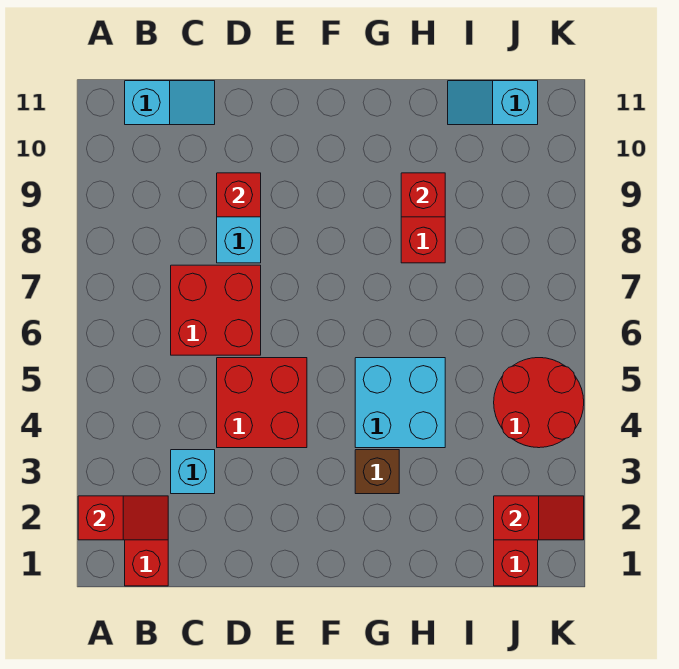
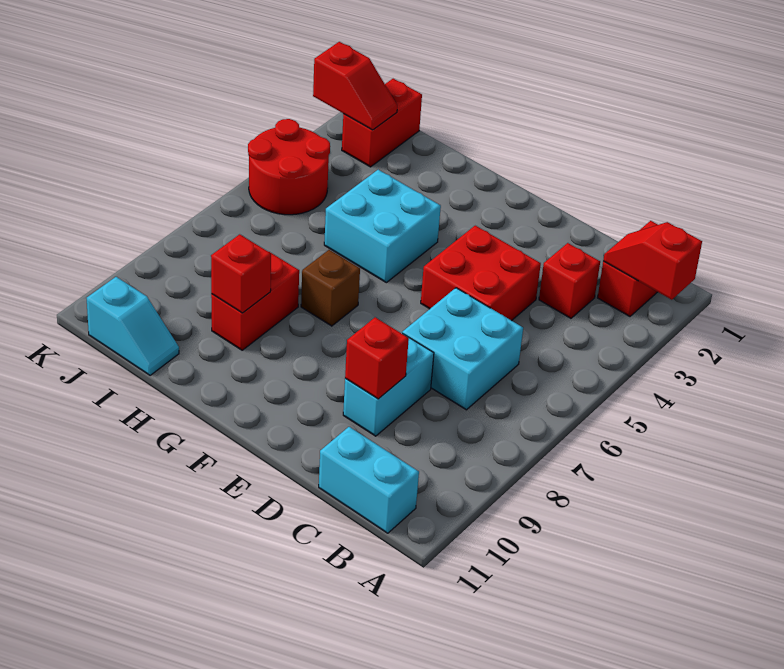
cyan 1x2 slope [125,81,215,125] -> cyan 1x2 brick [319,427,419,533]
cyan 1x1 brick [171,450,215,494] -> red 1x1 brick [539,243,600,318]
red 2x2 brick [171,265,261,355] -> cyan 2x2 brick [402,288,523,410]
brown 1x1 brick [355,450,399,494] -> brown 1x1 brick moved to [301,250,360,326]
red 1x2 slope [494,496,584,540] -> red 1x2 slope turned to [313,42,397,130]

